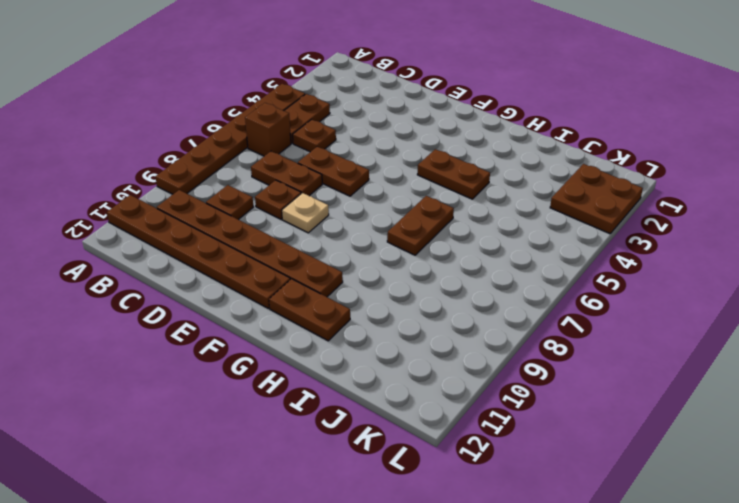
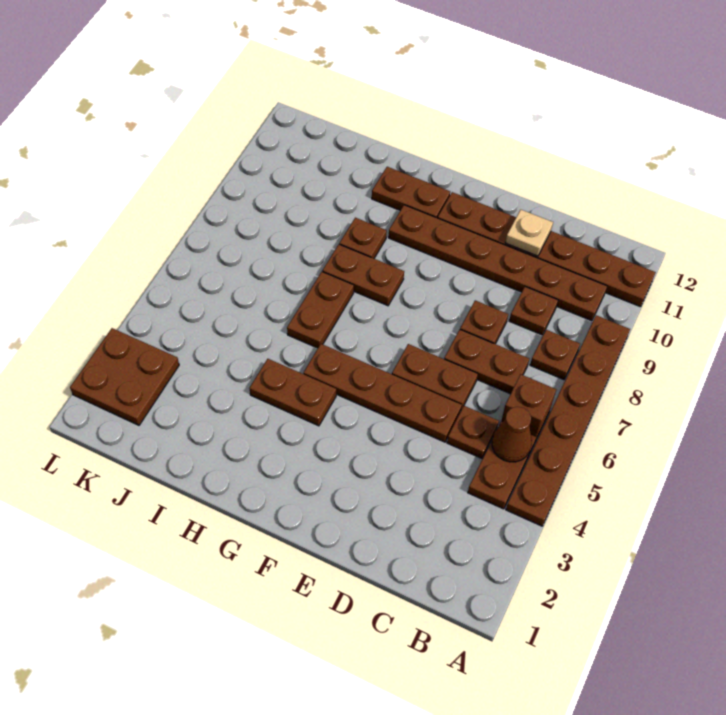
none -> brown 1x1 cone [492,407,532,462]
none -> brown 1x1 plate [530,330,580,380]
none -> brown 1x4 plate [303,344,462,442]
tan 1x1 plate [282,193,329,233] -> tan 1x1 plate moved to [505,210,553,256]
none -> brown 1x2 plate [322,244,404,306]
none -> brown 1x1 plate [339,218,387,258]

